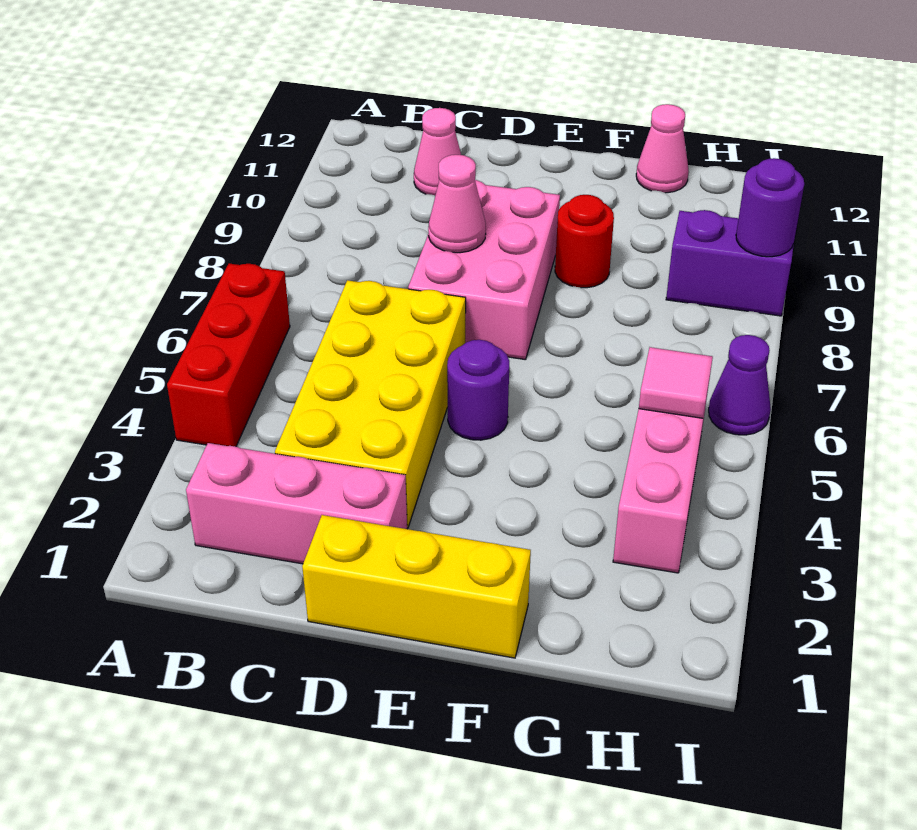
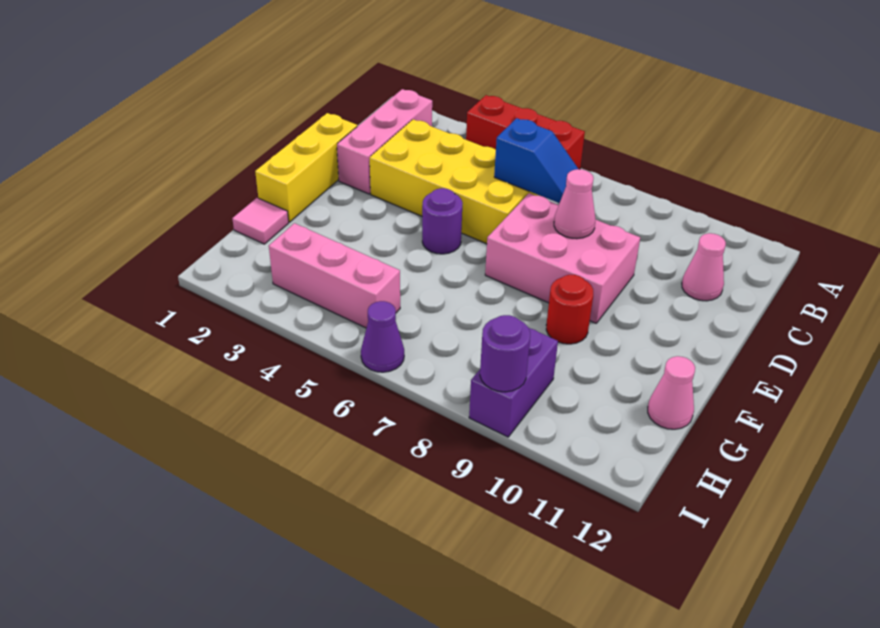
none -> blue 1x2 slope [494,118,578,203]
pink 1x1 tile [639,347,713,418] -> pink 1x1 tile moved to [232,198,289,244]

